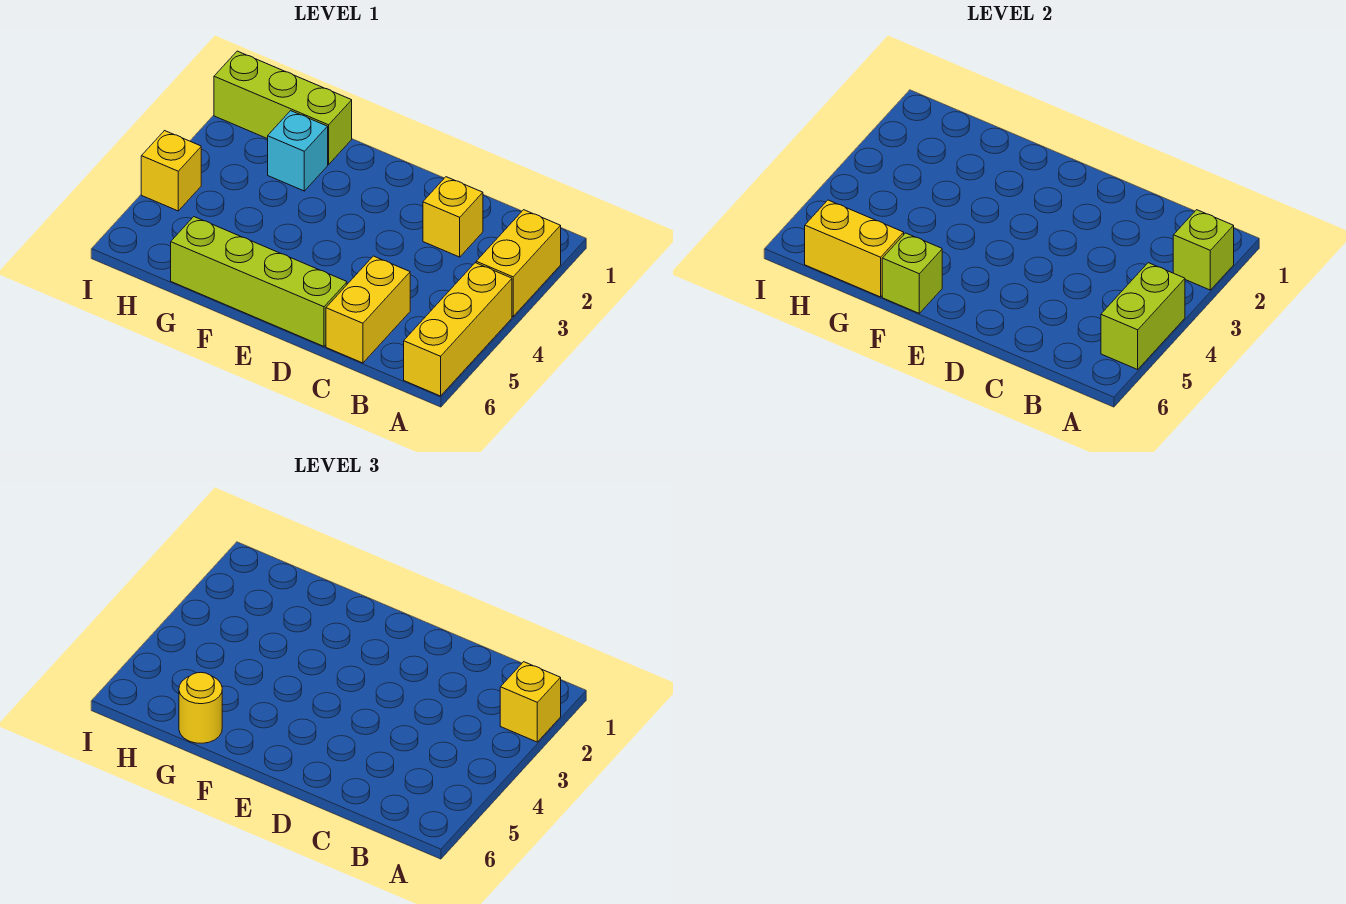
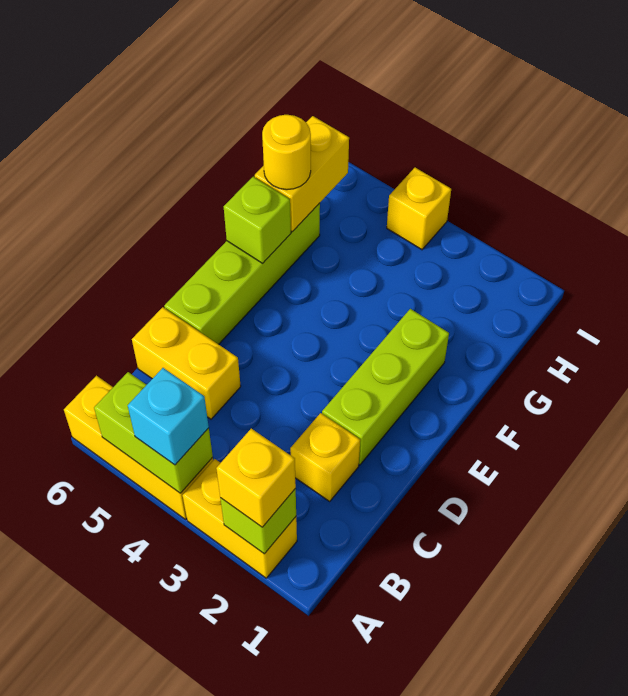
lime 1x3 brick [214,51,352,165] -> lime 1x3 brick moved to [322,309,449,465]
cyan 1x1 brick [268,111,328,191] -> cyan 1x1 brick moved to [128,368,209,465]

